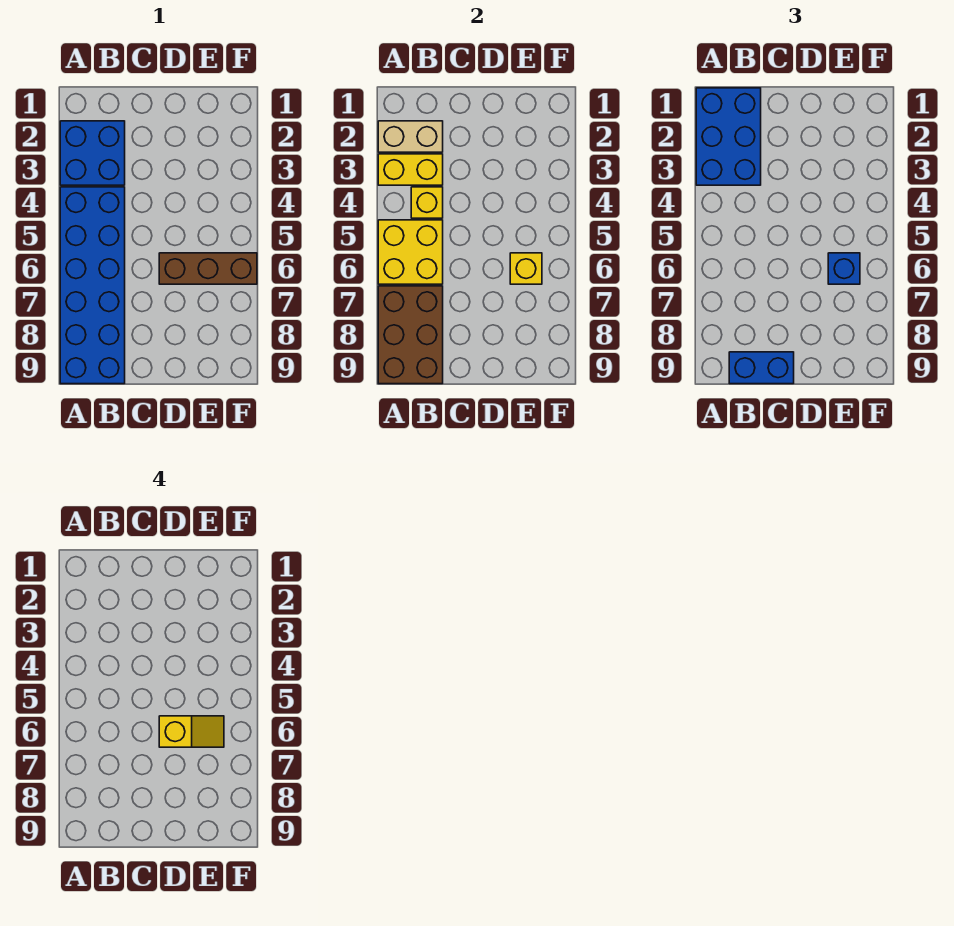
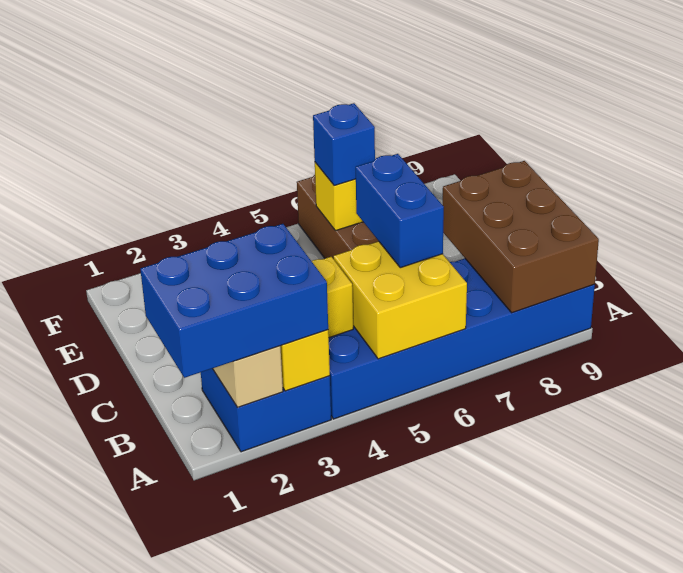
brown 2x3 brick [378,286,443,384] -> brown 2x3 brick turned to [443,161,599,313]
blue 1x2 brick [729,352,794,384] -> blue 1x2 brick moved to [356,154,444,268]
yellow 1x2 slope [159,716,224,747] -> none

